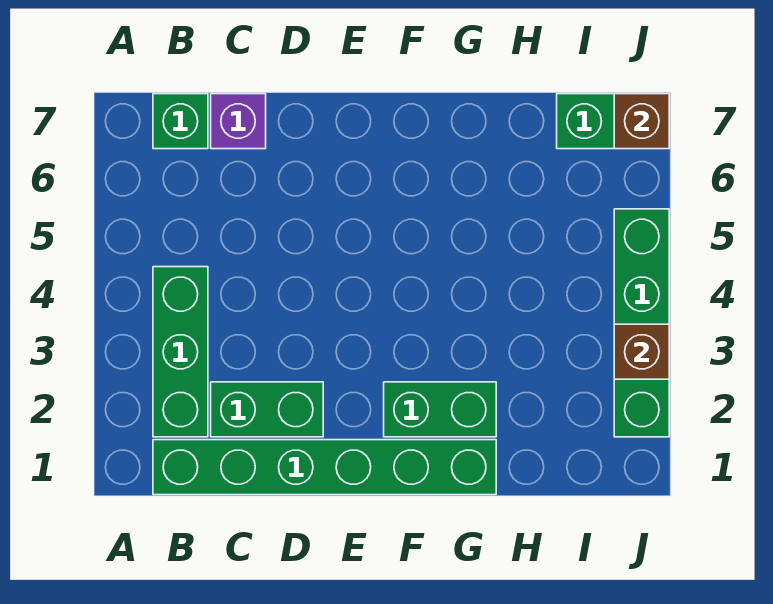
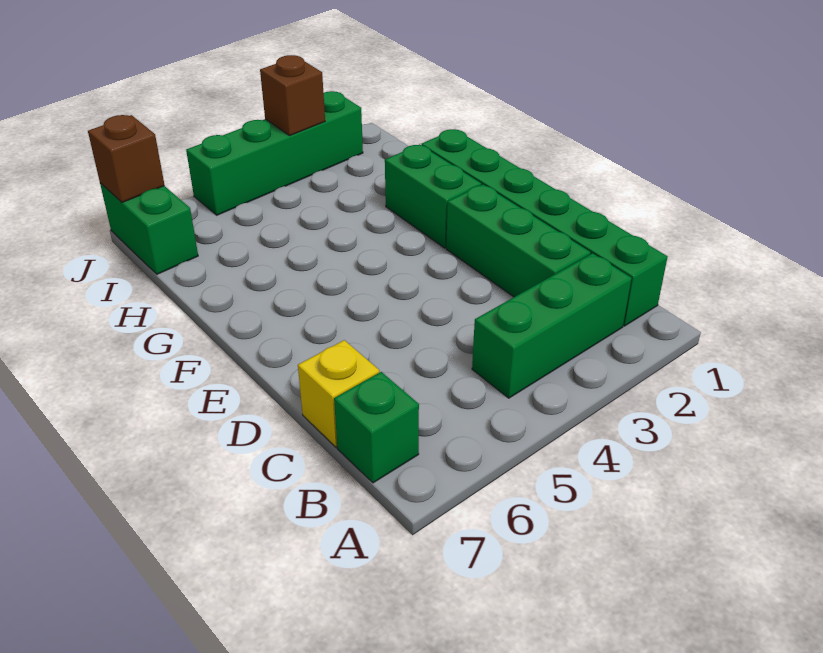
green 1x2 brick [211,382,323,437] -> green 1x3 brick [446,185,591,297]
purple 1x1 brick [211,94,266,149] -> yellow 1x1 brick [298,340,379,447]

